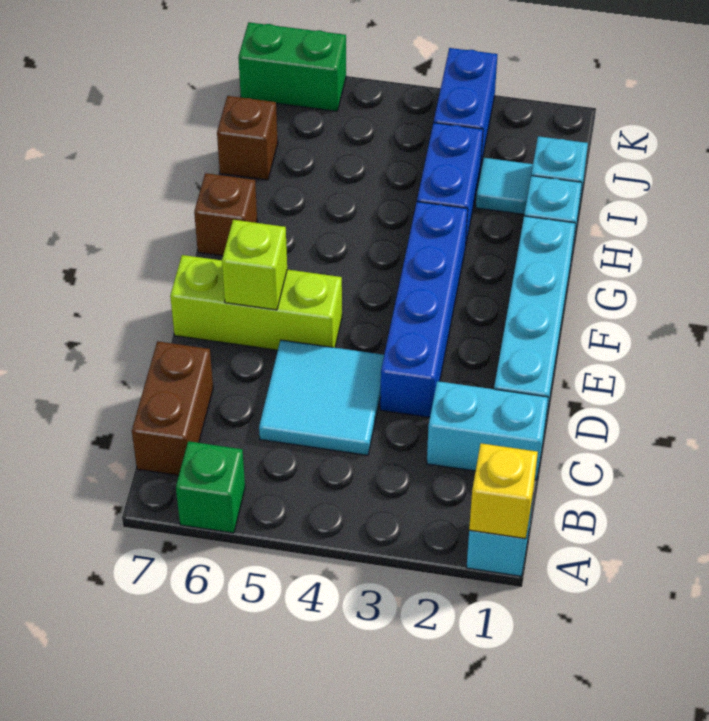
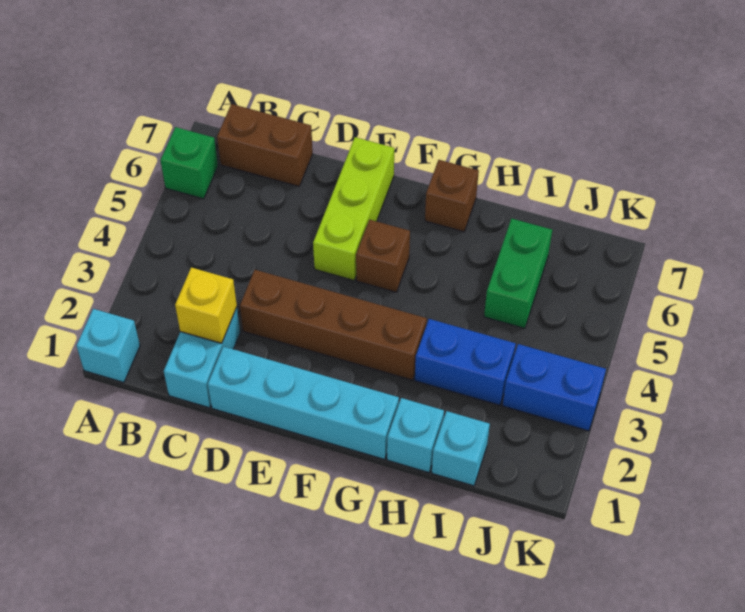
yellow 1x1 brick [469,443,538,539] -> yellow 1x1 brick moved to [175,267,237,343]
cyan 2x2 tile [259,340,384,455] -> none
blue 1x4 brick [380,202,468,417] -> brown 1x4 brick [240,270,427,380]
lime 1x1 brick [222,220,287,310] -> none
cyan 1x1 tile [476,158,533,214] -> none
brown 1x1 brick [217,96,278,180] -> brown 1x1 brick moved to [356,220,410,292]
green 1x2 brick [238,22,346,111] -> green 1x2 brick moved to [484,219,552,328]

